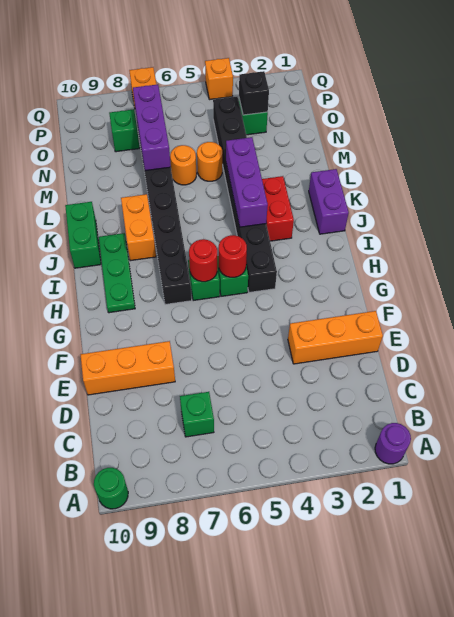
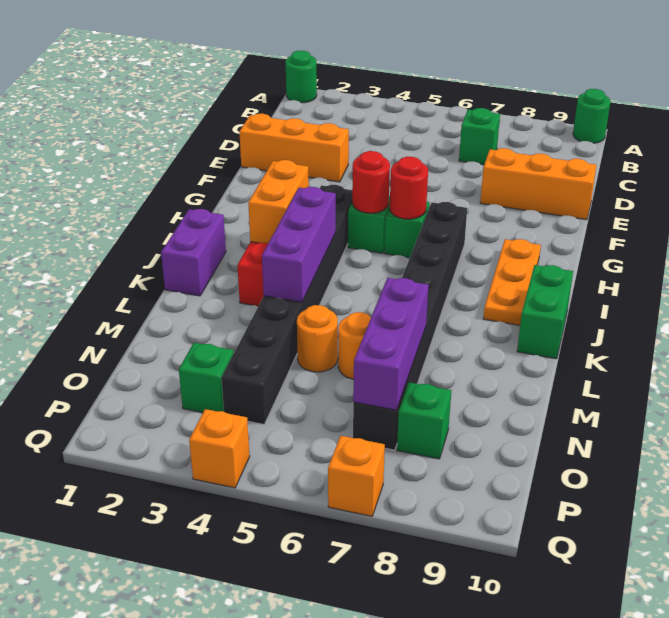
purple 1x1 round brick [375,423,411,464] -> green 1x1 round brick [286,51,317,103]
green 1x3 plate [99,233,135,313] -> orange 1x3 plate [483,239,541,325]
orange 1x2 brick [121,194,156,261] -> orange 1x2 brick moved to [248,160,309,244]
black 1x1 brick [239,71,269,115] -> none

